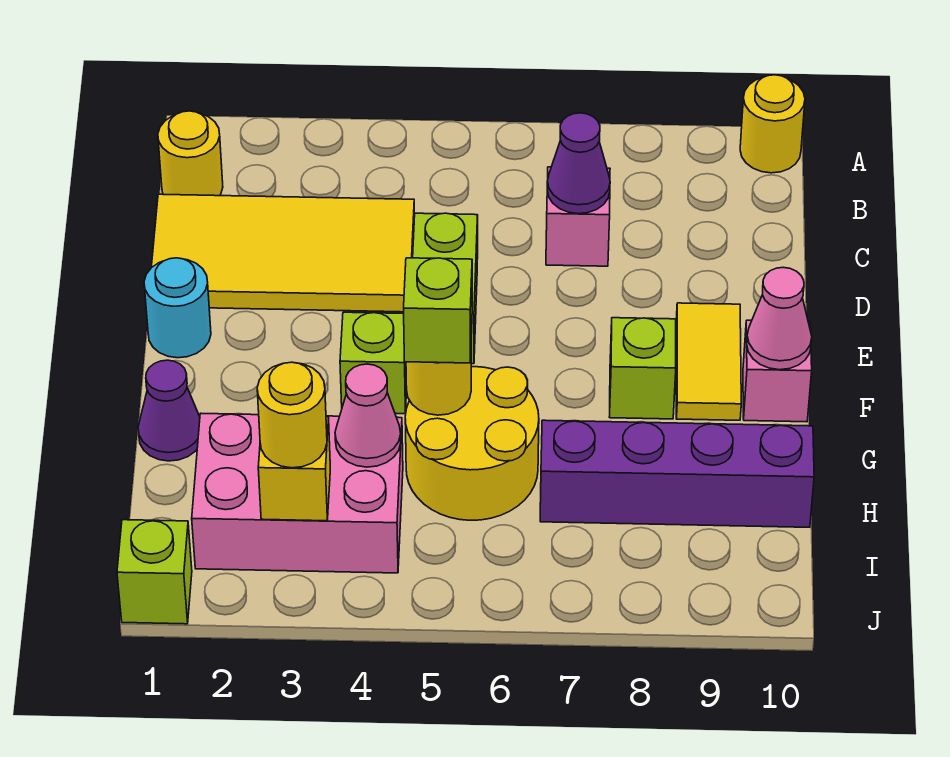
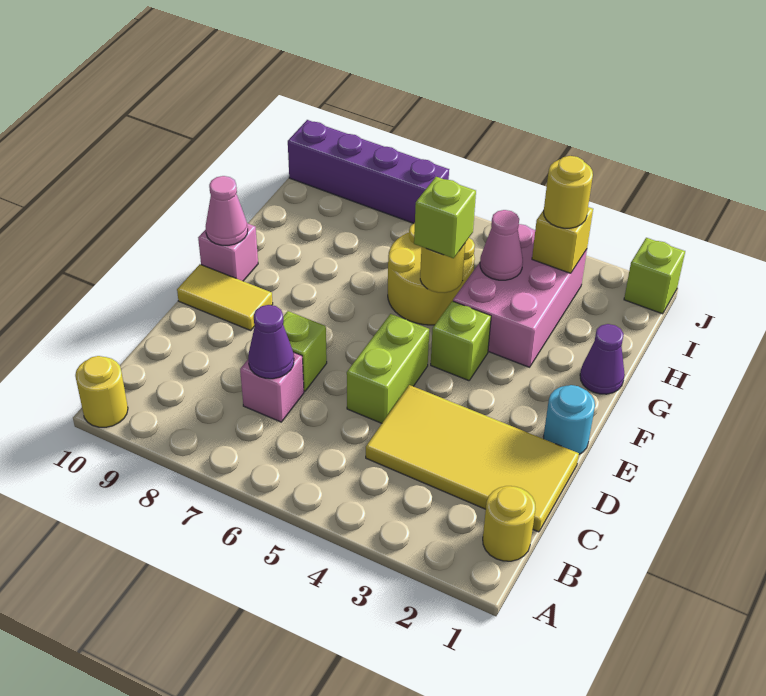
yellow 1x2 tile [676,303,741,420] -> yellow 1x2 tile turned to [177,264,273,330]
lime 1x1 brick [610,318,676,419] -> lime 1x1 brick moved to [283,311,327,391]
pink 2x3 brick [192,413,403,573] -> pink 2x3 brick turned to [453,224,587,367]
purple 1x4 brick [540,420,814,527] -> purple 1x4 brick moved to [288,120,449,223]

